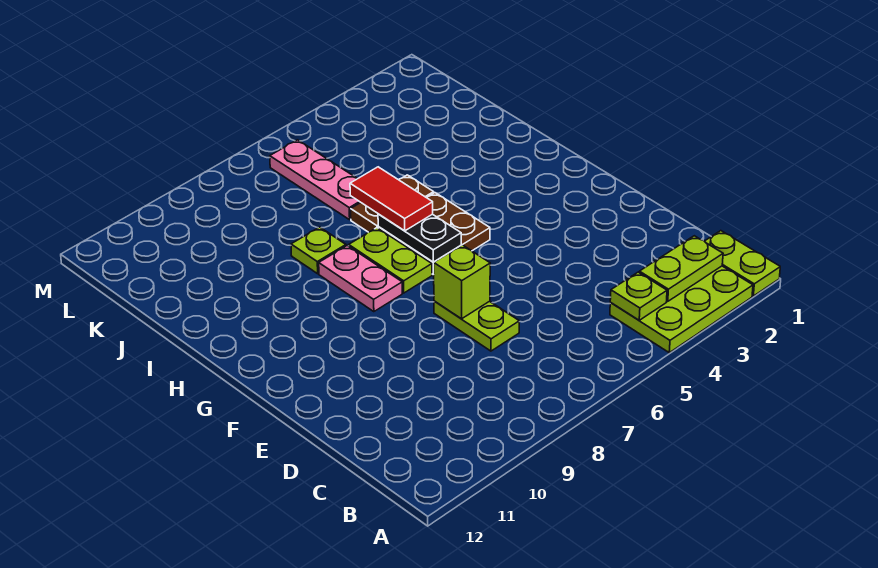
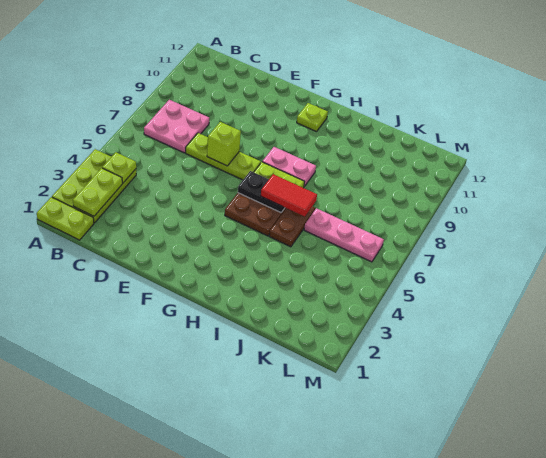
none -> pink 2x2 plate [144,100,209,153]
lime 1x2 plate [434,301,519,351] -> lime 1x3 plate [186,133,261,180]
lime 1x1 plate [291,227,346,274] -> lime 1x1 plate moved to [297,103,328,132]

